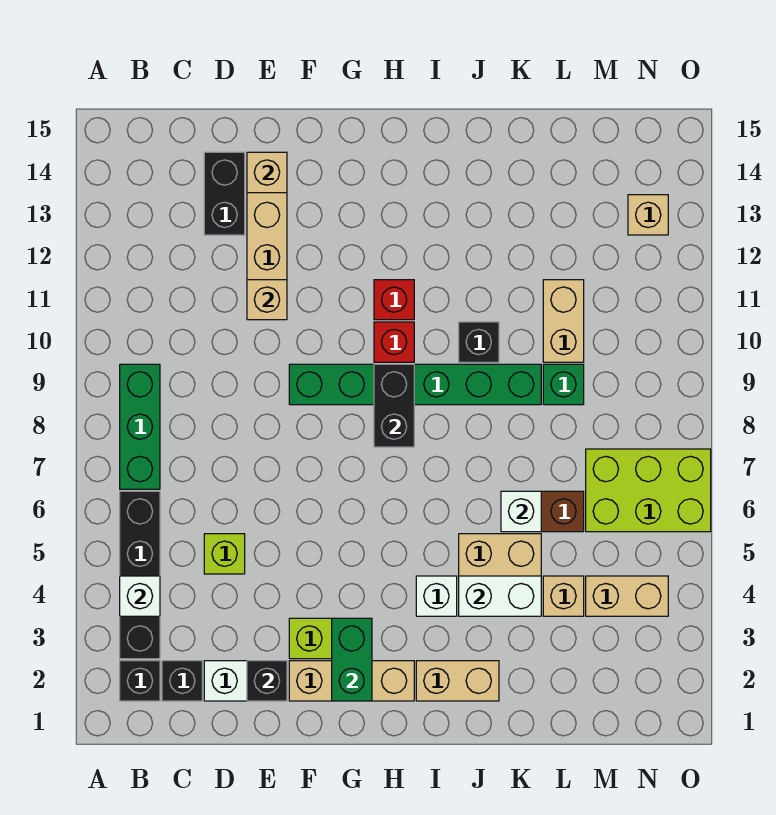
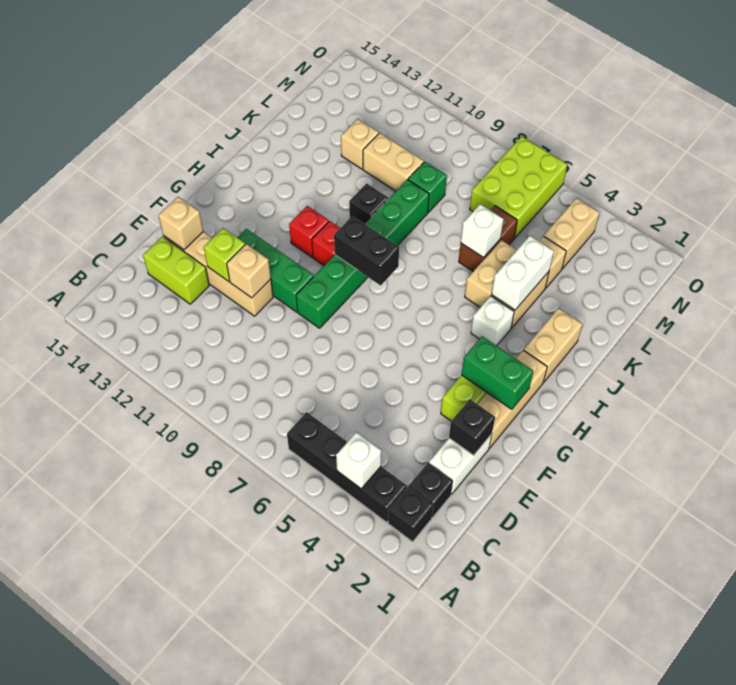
green 1x3 brick [120,364,160,489] -> green 1x3 brick moved to [237,229,314,312]
lime 1x1 brick [204,534,245,574] -> lime 1x1 brick moved to [204,228,245,282]
black 1x2 brick [204,152,245,235] -> lime 1x2 brick [143,237,209,304]
tan 1x1 brick [628,195,668,235] -> tan 1x1 brick moved to [341,119,379,169]

